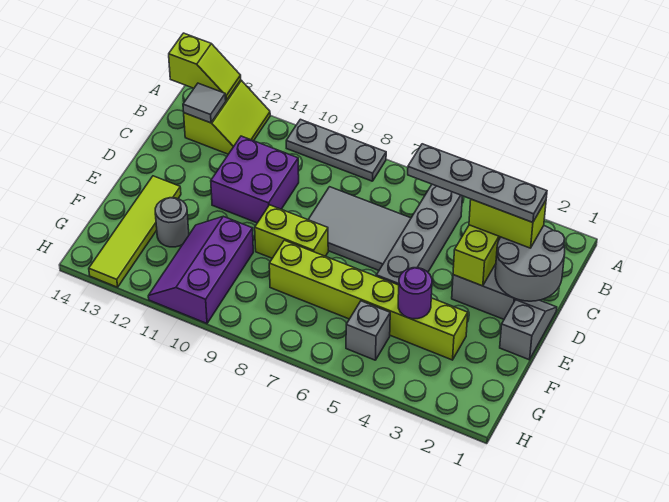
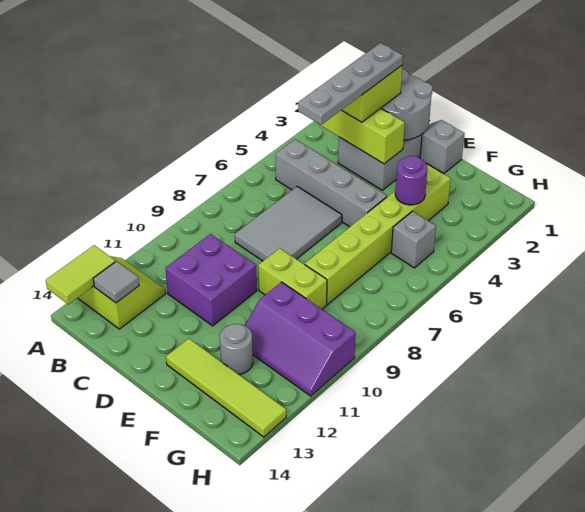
grey 1x3 plate [286,119,386,181] -> none
lime 1x2 slope [169,33,241,100] -> lime 1x2 tile [46,245,116,304]
lime 1x2 brick [255,205,328,258] -> lime 1x2 brick turned to [258,248,327,309]

